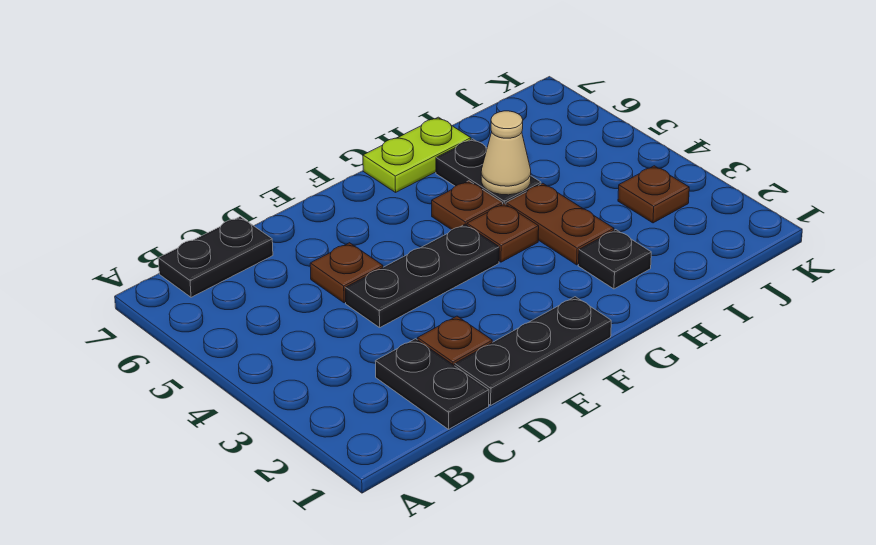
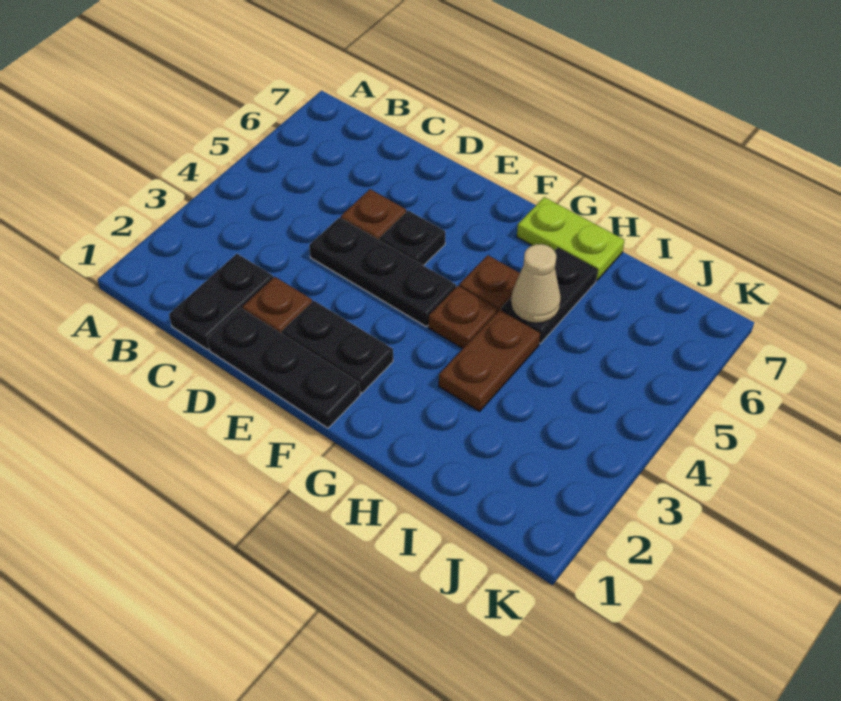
black 1x2 plate [158,217,273,297] -> black 1x2 plate moved to [282,301,393,393]
black 1x1 plate [578,230,651,289] -> black 1x1 plate moved to [379,211,445,266]
brown 1x1 plate [618,166,689,223] -> none

